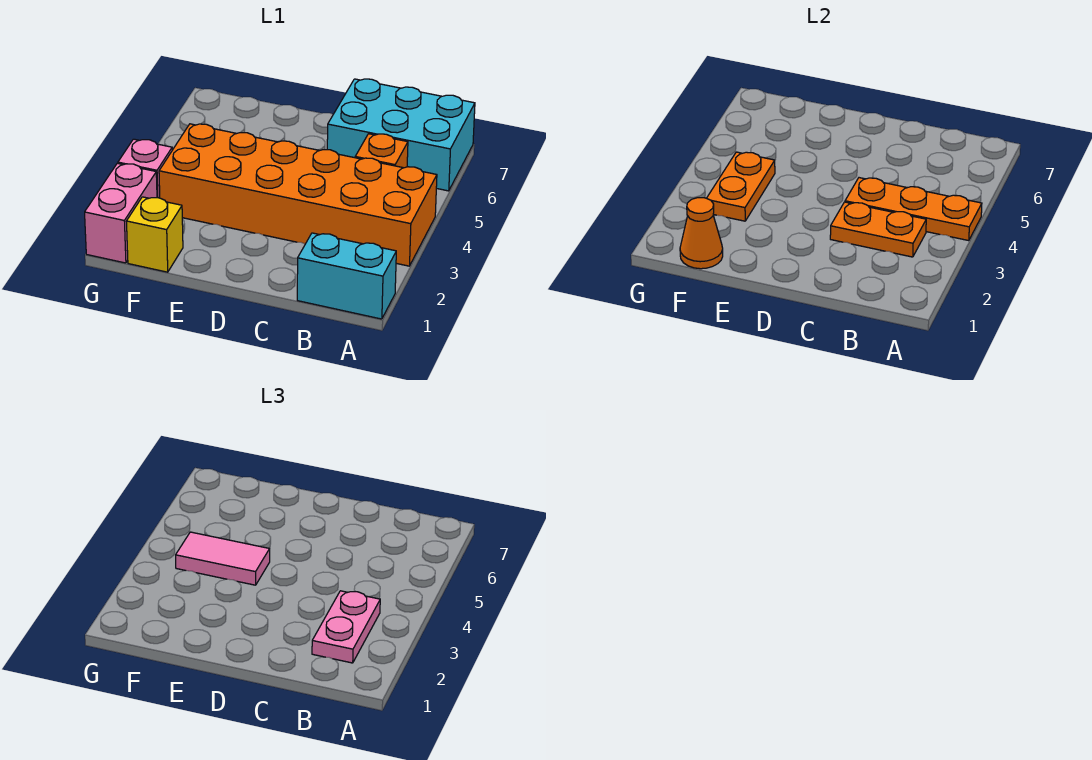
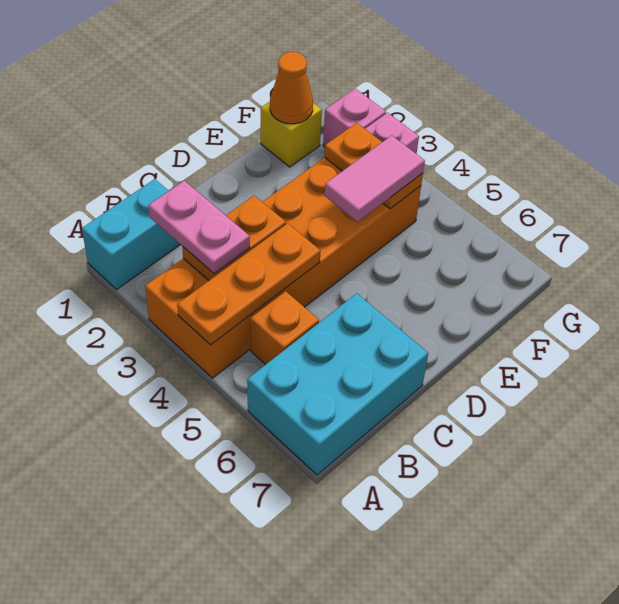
pink 1x2 brick [85,163,157,263] -> pink 1x1 brick [323,89,386,147]

